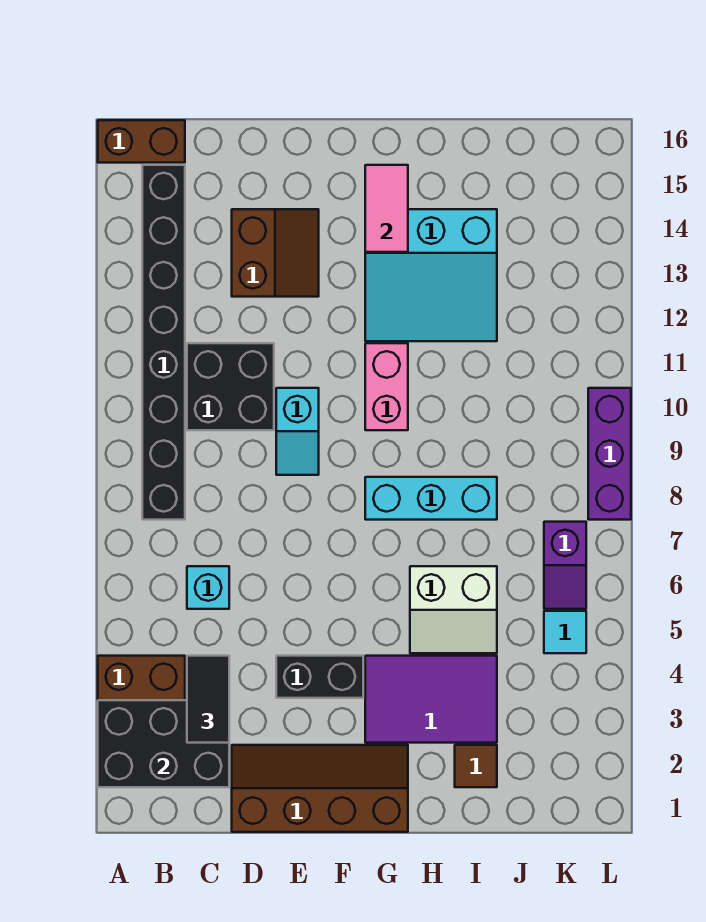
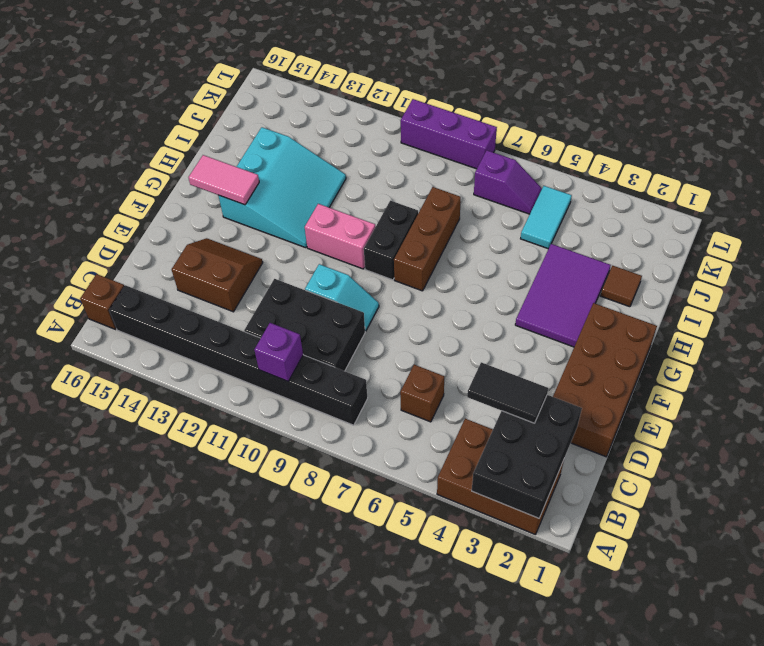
brown 1x2 brick [98,120,185,163] -> brown 1x1 brick [80,274,124,329]
none -> purple 1x1 brick [254,323,303,381]
cyan 1x1 brick [187,566,229,609] -> brown 1x1 brick [400,365,444,422]
black 2x2 brick [187,343,274,430] -> black 2x3 brick [244,279,365,371]
brown 2x4 slope [232,745,408,832] -> brown 2x4 brick [553,303,657,457]
black 1x2 brick [276,656,363,698] -> black 1x2 brick moved to [364,201,418,280]
cyan 1x3 brick [365,477,497,520] -> brown 1x3 brick [394,187,461,291]
white 2x2 slope [410,566,497,653] -> none
cyan 1x1 tile [544,611,586,653] -> cyan 1x2 tile [521,186,572,249]

